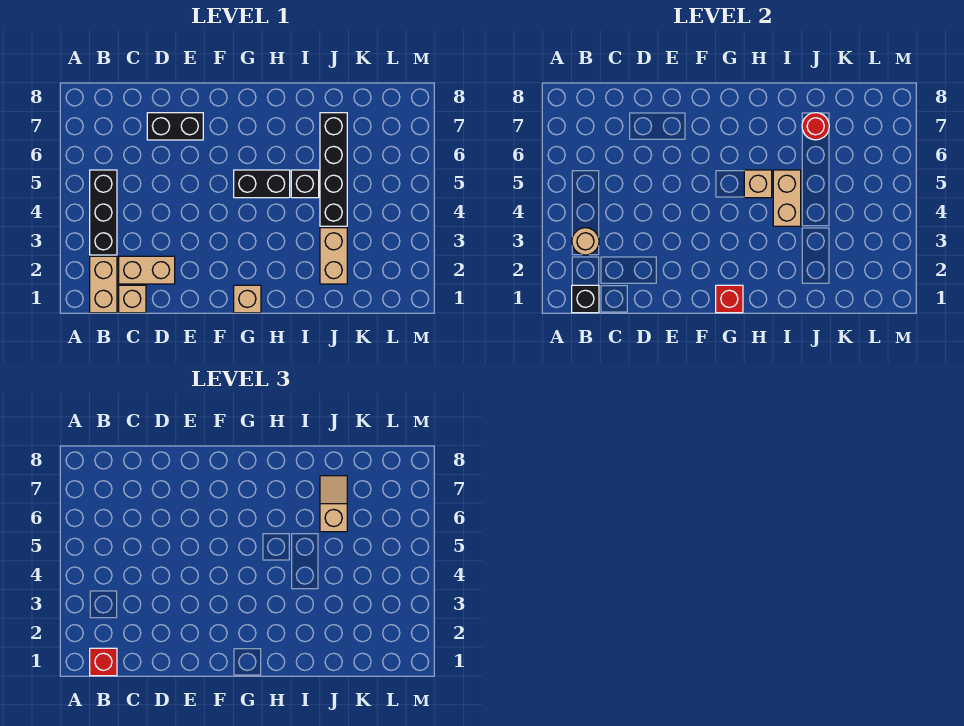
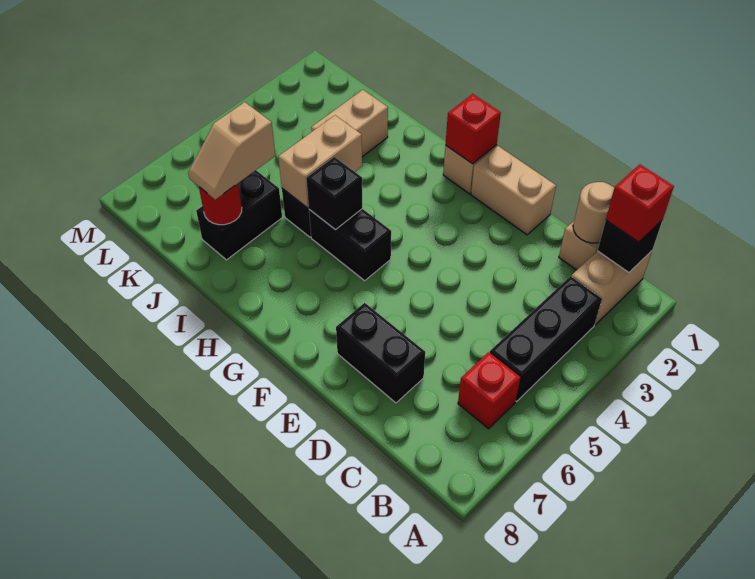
tan 1x1 round brick [572,228,599,255] -> tan 1x1 round brick moved to [573,182,614,243]
none -> red 1x1 brick [458,352,521,429]
tan 1x2 brick [119,256,175,284] -> tan 1x2 brick moved to [471,146,556,235]
tan 1x1 brick [744,170,772,198] -> black 1x1 brick [306,157,362,230]
black 1x4 brick [320,113,347,226] -> black 1x2 brick [196,170,282,260]

